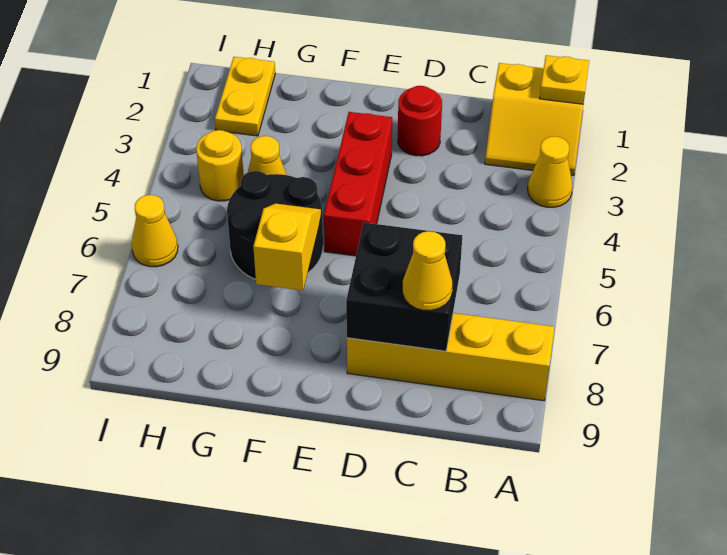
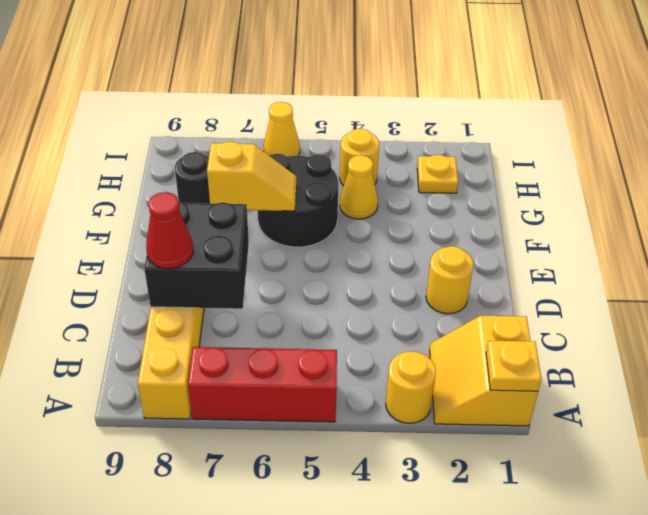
yellow 1x1 cone [528,136,573,207] -> yellow 1x1 round brick [386,351,436,423]
yellow 1x1 cone [402,231,453,310] -> red 1x1 cone [146,192,193,269]
red 1x1 round brick [398,86,442,156] -> yellow 1x1 round brick [426,246,473,314]
red 1x3 brick [324,112,392,256] -> red 1x3 brick moved to [188,347,337,422]
none -> black 1x1 round brick [175,152,210,204]
yellow 1x2 plate [215,57,275,136] -> yellow 1x1 plate [417,155,458,193]

